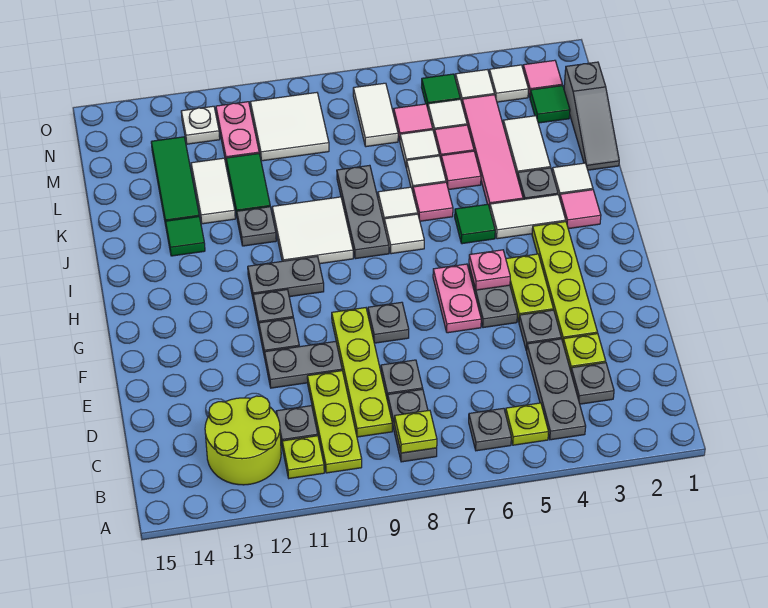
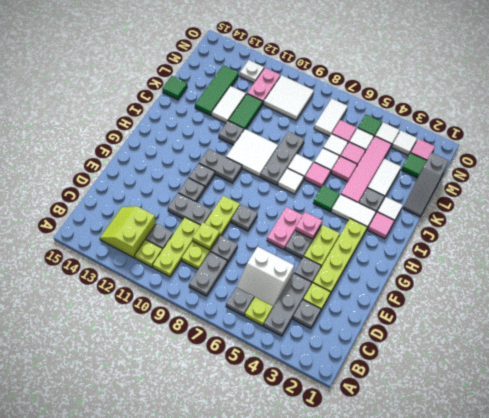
lime 1x1 plate [395,410,437,453] -> lime 1x1 plate moved to [192,222,220,250]
lime 2x2 round brick [205,396,281,485] -> lime 2x2 slope [100,206,156,258]
none -> white 2x2 slope [237,247,294,307]
green 1x1 tile [166,217,205,256] -> green 1x1 tile moved to [162,76,187,100]

